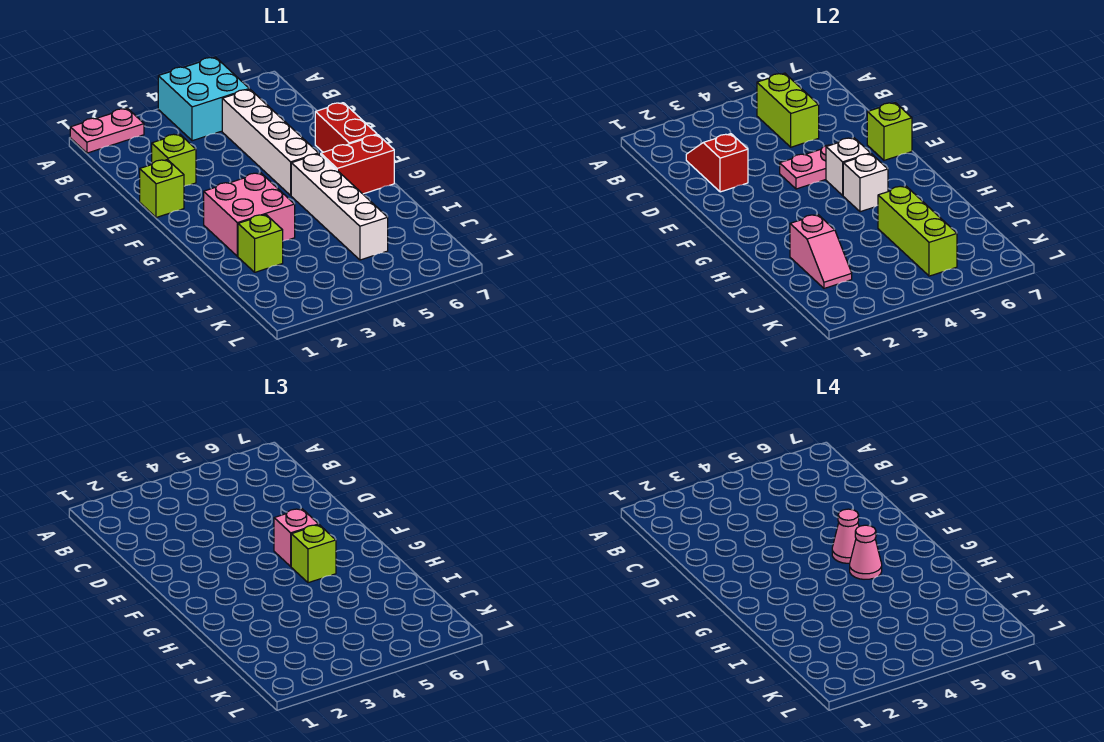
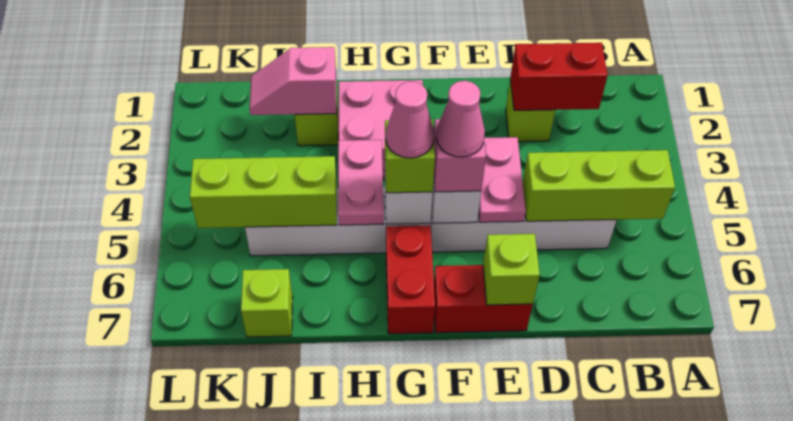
pink 1x2 plate [70,108,144,153] -> pink 1x2 plate moved to [338,140,384,225]
cyan 2x2 brick [158,57,249,141] -> none
lime 1x2 brick [757,73,819,147] -> lime 1x3 brick [523,150,675,221]
red 1x2 slope [686,133,748,192] -> red 1x2 brick [510,43,608,110]
lime 1x1 brick [140,160,184,218] -> lime 1x1 brick moved to [241,269,293,337]

